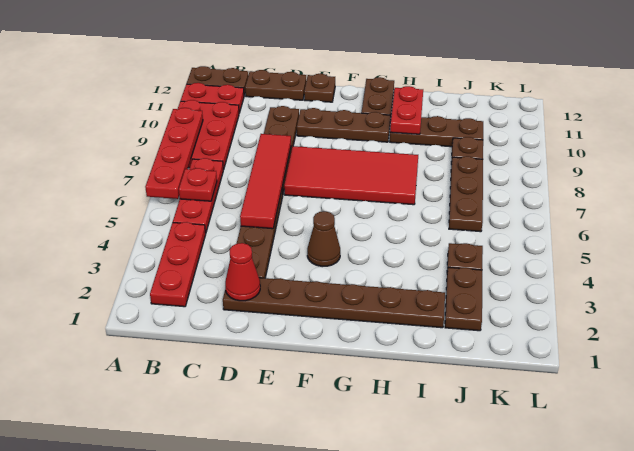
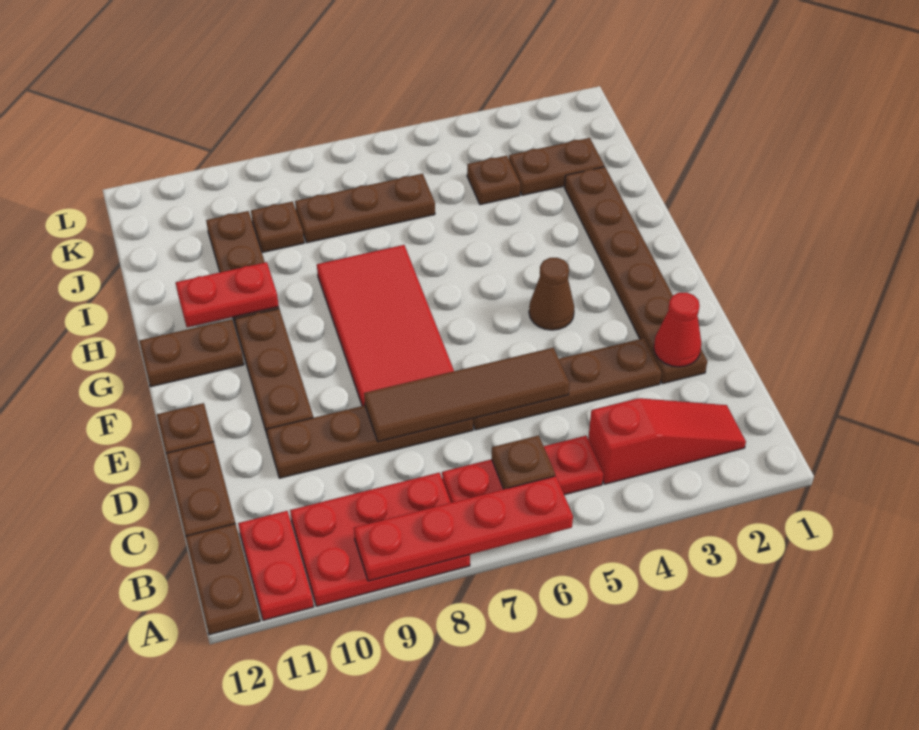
red 1x3 plate [150,222,206,307] -> red 1x3 slope [588,398,746,484]
red 1x1 plate [179,168,217,201] -> brown 1x1 plate [492,435,555,489]
red 1x4 tile [240,134,291,229] -> brown 1x4 tile [364,348,569,442]

